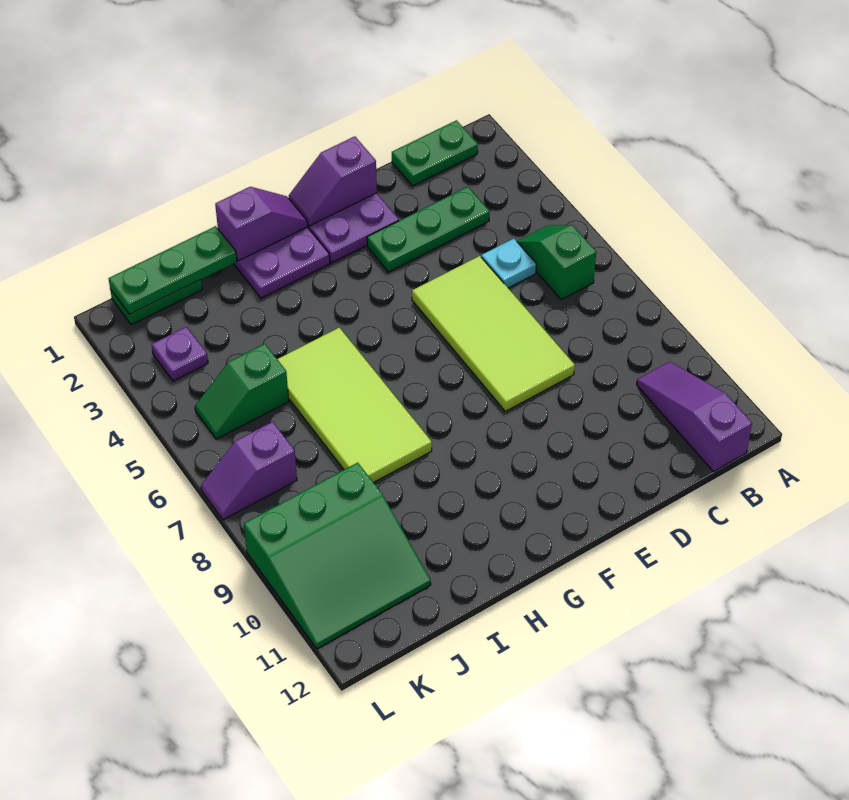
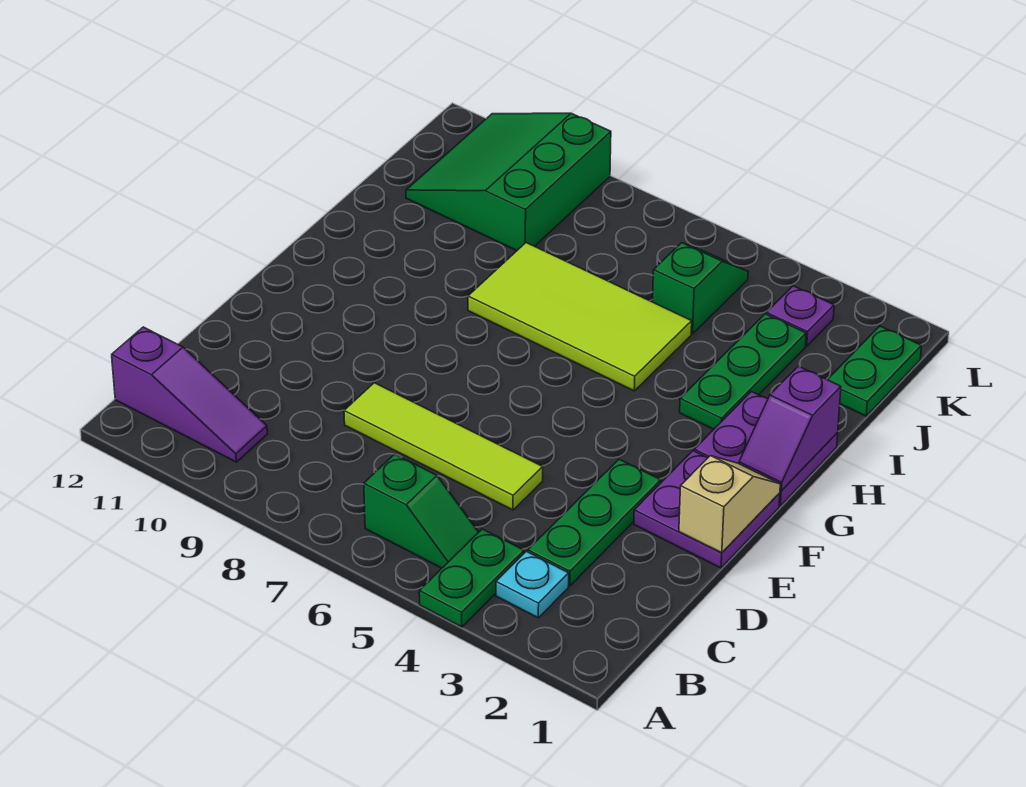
green 1x2 plate [392,120,478,186] -> green 1x2 plate moved to [419,529,524,627]
cyan 1x1 plate [481,238,536,288] -> cyan 1x1 plate moved to [496,551,569,618]
lime 2x4 tile [412,256,575,411] -> lime 1x4 tile [344,383,543,510]
purple 1x2 slope [289,136,377,226] -> tan 1x2 slope [679,456,780,553]
green 1x3 plate [108,226,237,314] -> green 1x3 plate moved to [680,314,806,429]
purple 1x2 slope [201,422,297,520] -> none

